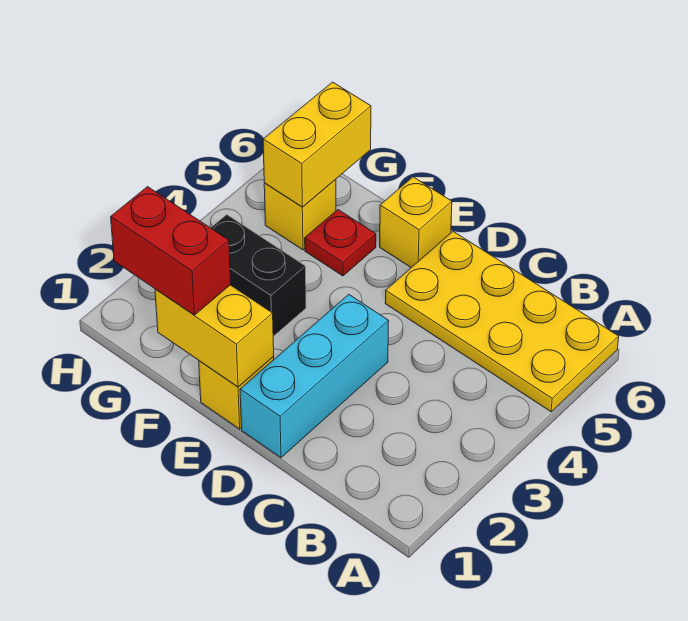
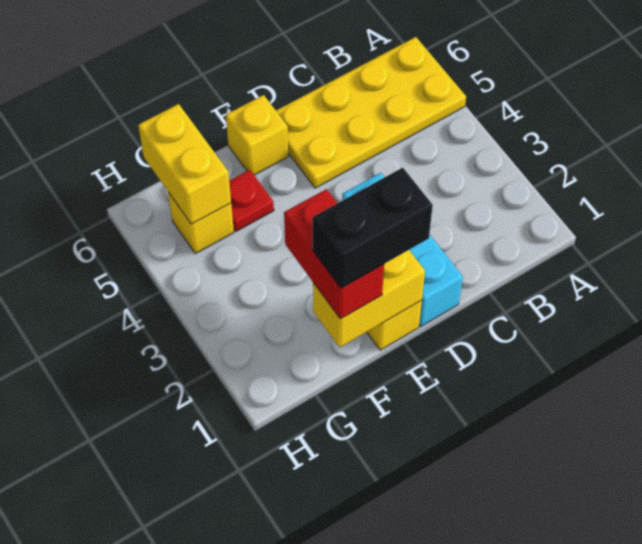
red 1x2 brick [111,187,231,315] -> red 1x2 brick turned to [284,189,384,319]
black 1x2 brick [211,215,306,336] -> black 1x2 brick moved to [313,168,433,288]

